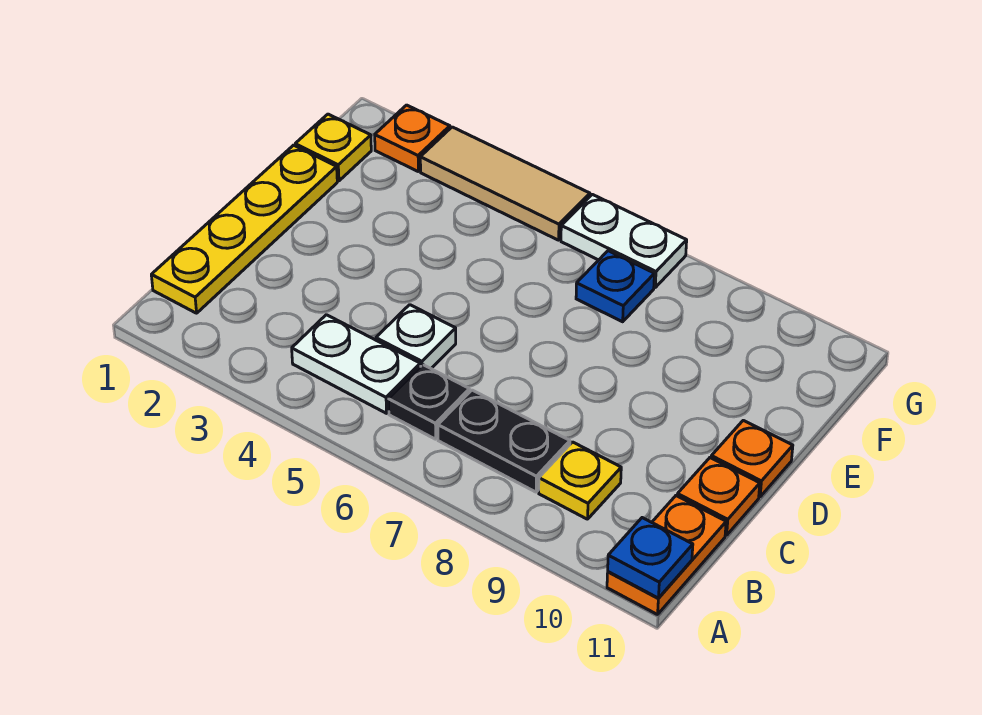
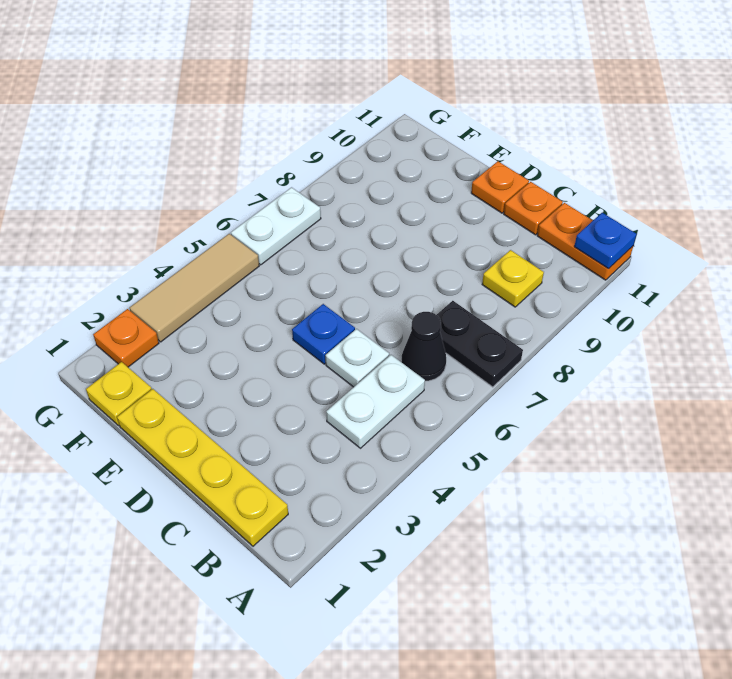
black 1x1 plate [388,365,470,439] -> black 1x1 cone [402,312,446,381]
black 1x2 plate [438,390,570,492] -> black 1x2 plate turned to [437,301,523,387]
blue 1x1 plate [576,251,654,322] -> blue 1x1 plate moved to [292,304,355,364]

